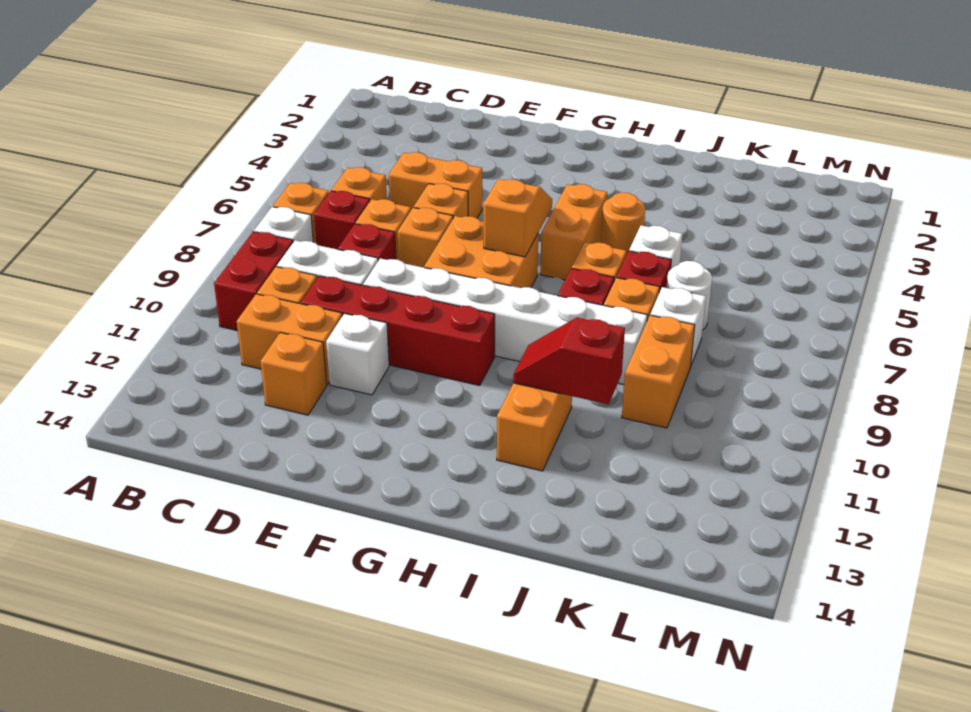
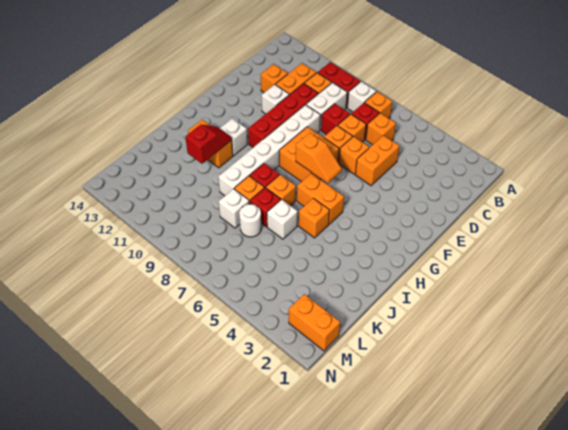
none -> white 1x1 brick [220,118,247,156]
orange 1x1 round brick [601,192,645,255] -> orange 1x1 brick [299,198,329,238]
orange 1x2 brick [622,315,695,428] -> orange 1x2 brick moved to [289,294,340,351]

